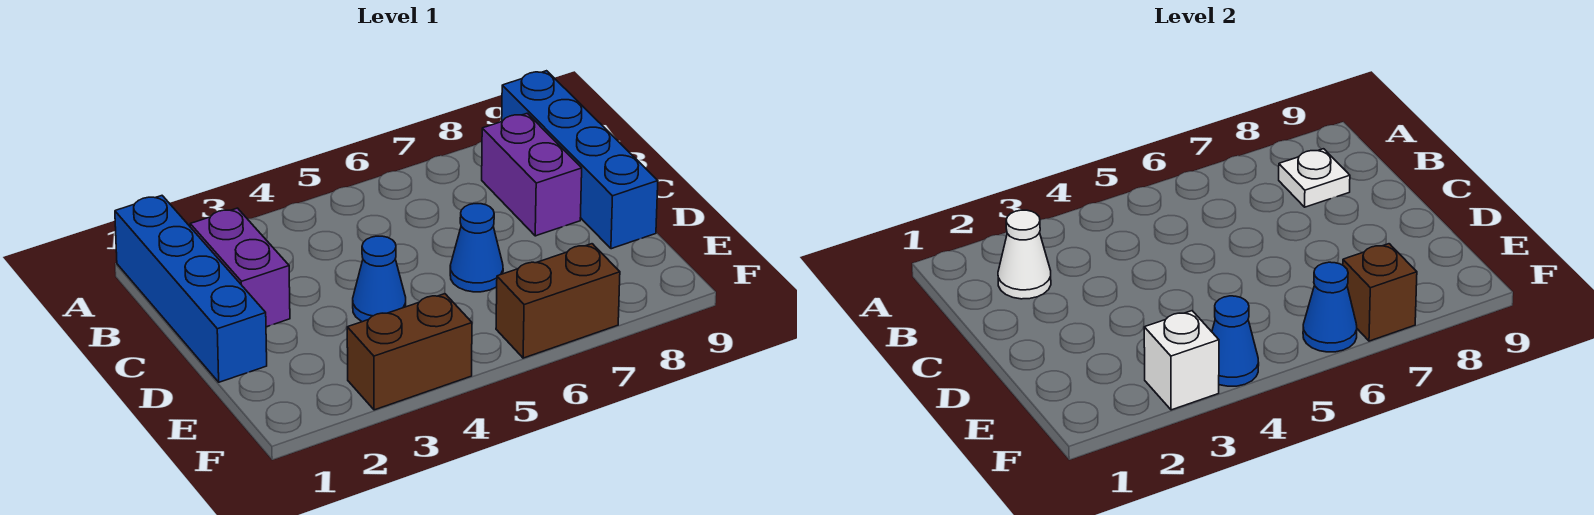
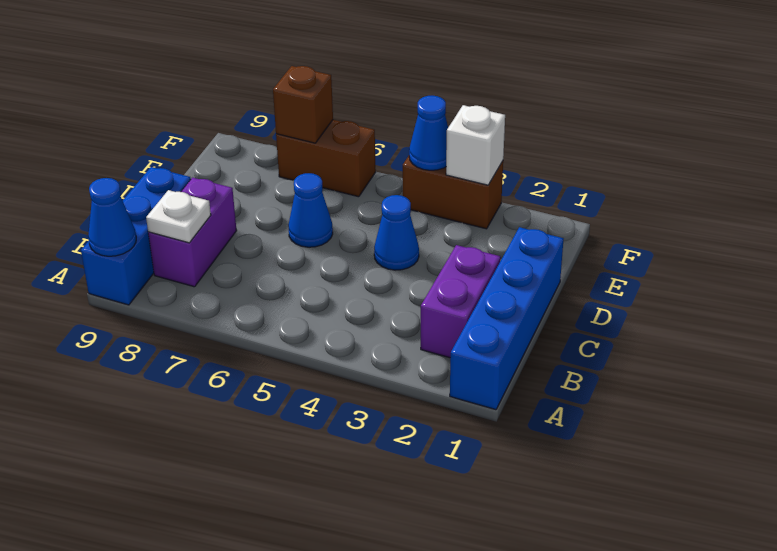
blue 1x4 brick [502,71,658,249] -> blue 1x3 brick [81,167,191,305]
white 1x1 cone [998,210,1051,299] -> none
blue 1x1 cone [1303,262,1357,352] -> blue 1x1 cone moved to [88,178,136,256]

